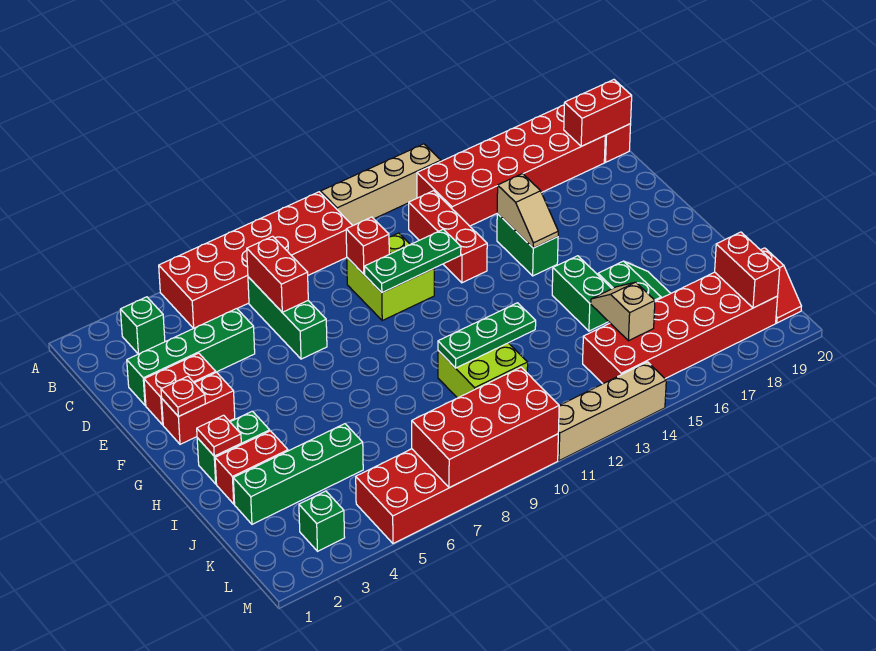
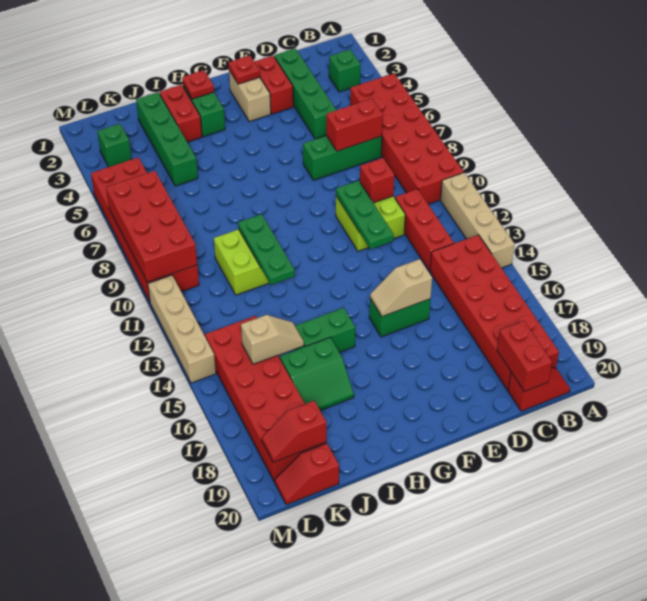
red 1x3 brick [409,191,487,283] -> red 1x3 brick turned to [395,189,454,271]
red 1x2 brick [162,373,235,444] -> tan 1x2 brick [229,71,271,122]
red 1x2 brick [715,232,780,308] -> red 1x2 slope [262,401,326,463]

